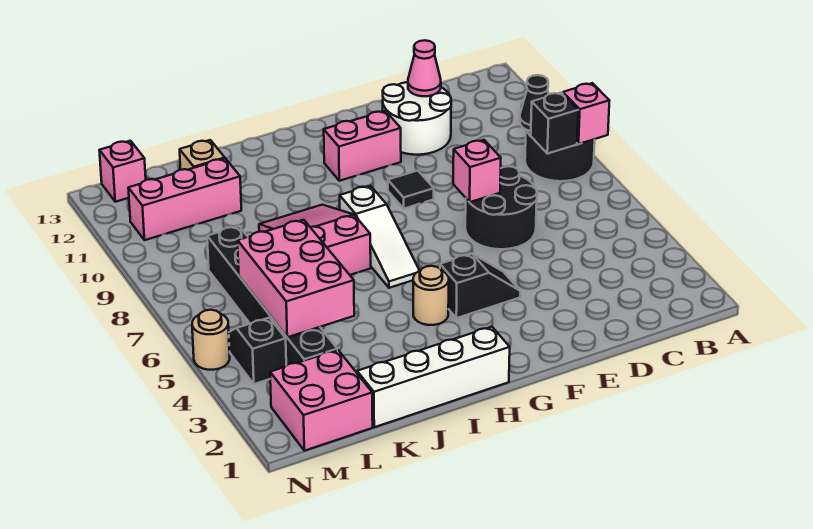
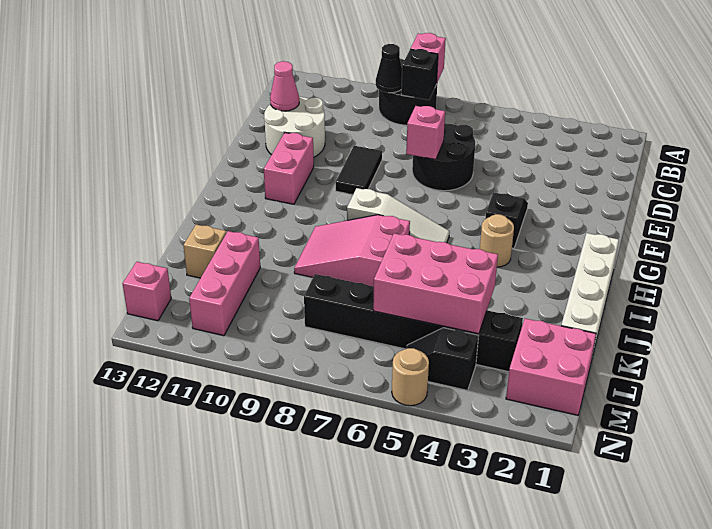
black 1x1 tile [388,170,434,209] -> black 1x2 tile [336,146,382,195]

